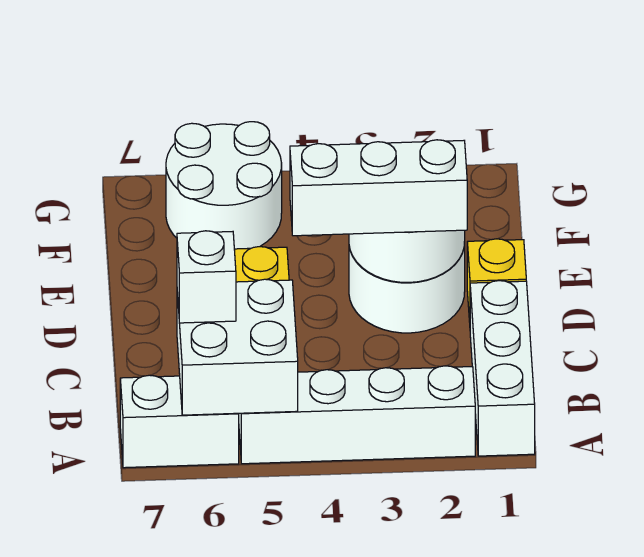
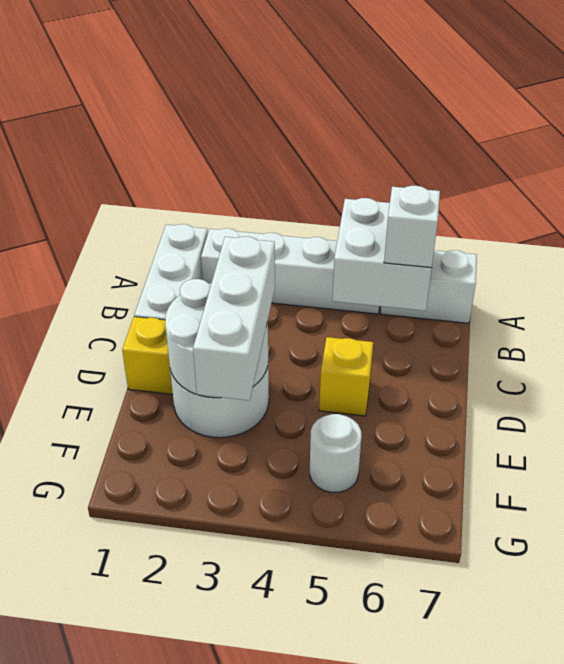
white 1x3 brick [290,140,467,236] -> white 1x3 brick turned to [193,237,275,400]
white 2x2 round brick [166,122,282,249] -> white 1x1 round brick [310,414,362,492]

